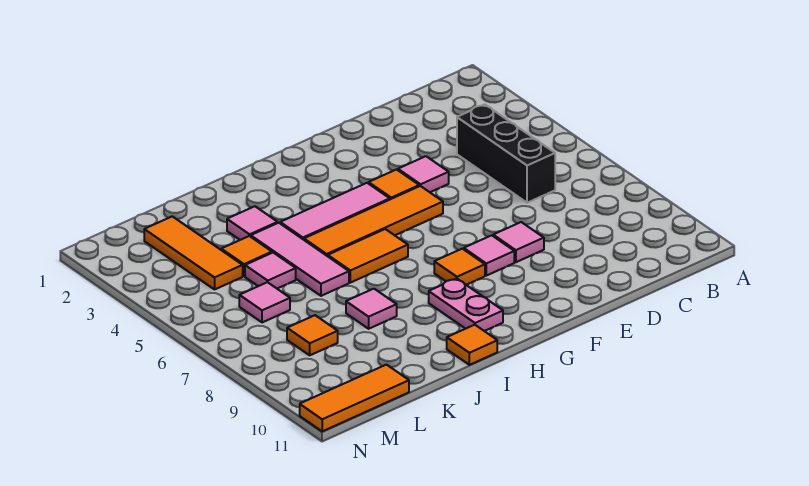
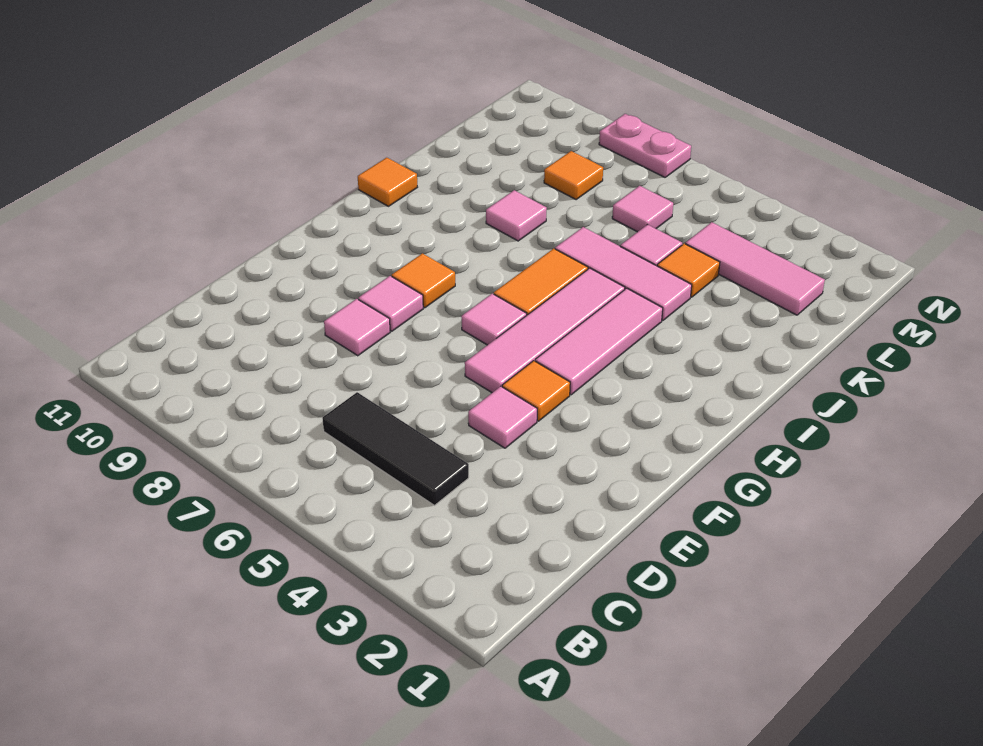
black 1x3 brick [457,105,555,203] -> black 1x3 tile [322,392,469,505]
orange 1x4 tile [304,186,443,256] -> pink 1x4 tile [465,268,625,393]
pink 1x2 plate [429,278,503,331] -> pink 1x2 plate moved to [599,114,691,177]
pink 1x1 tile [227,206,278,240] -> pink 1x1 tile moved to [461,294,527,345]
orange 1x3 tile [144,216,243,289] -> pink 1x3 tile [685,222,825,315]
orange 1x3 tile [300,365,409,431] -> none

